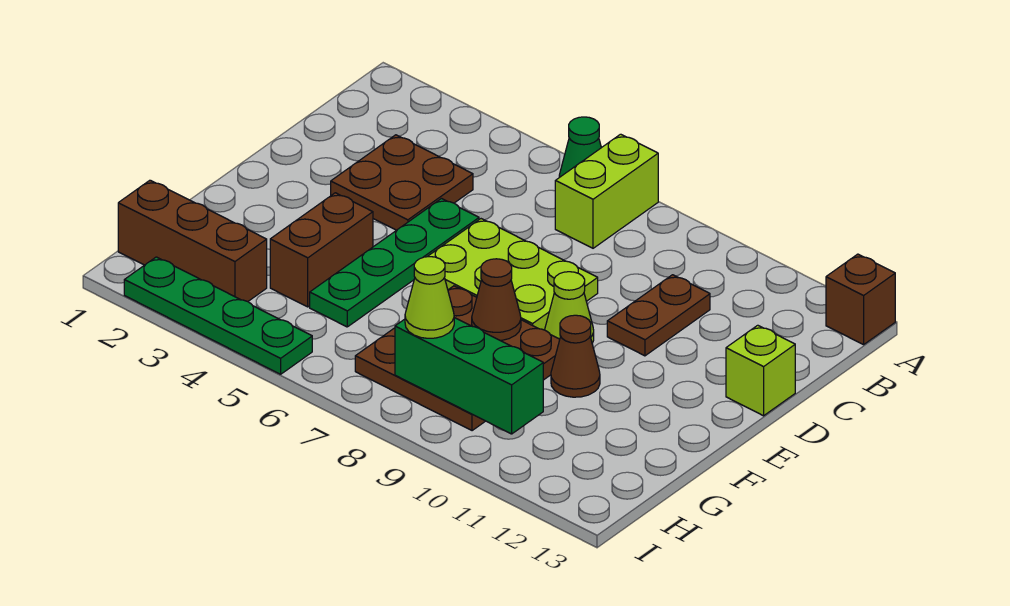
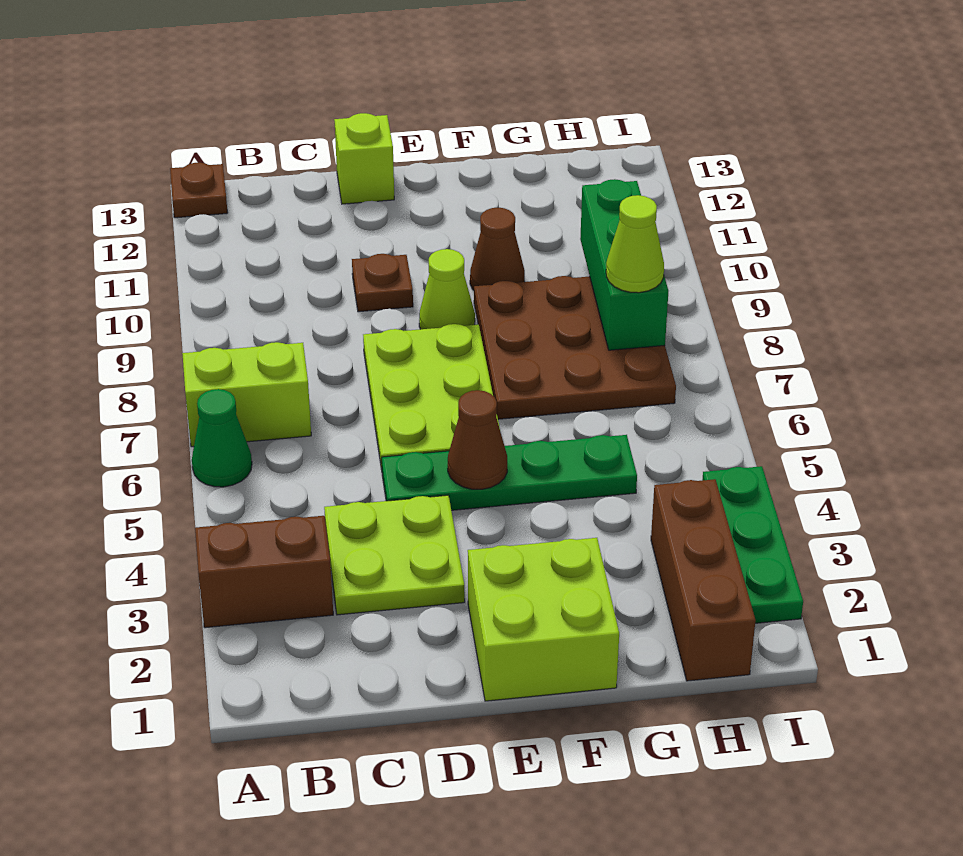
brown 1x1 brick [826,254,895,345] -> brown 1x1 plate [170,163,228,218]
brown 2x2 plate [331,135,473,230] -> lime 2x2 plate [324,495,465,615]
brown 1x2 plate [607,275,710,356] -> brown 1x1 plate [352,254,413,312]
none -> lime 2x2 brick [468,538,619,701]
brown 1x2 brick [270,193,373,307] -> brown 1x2 brick moved to [195,516,333,628]
brown 1x1 cone [472,259,521,340] -> brown 1x1 cone moved to [448,390,507,489]
green 1x4 plate [124,257,312,374] -> green 1x3 plate [702,466,803,623]

